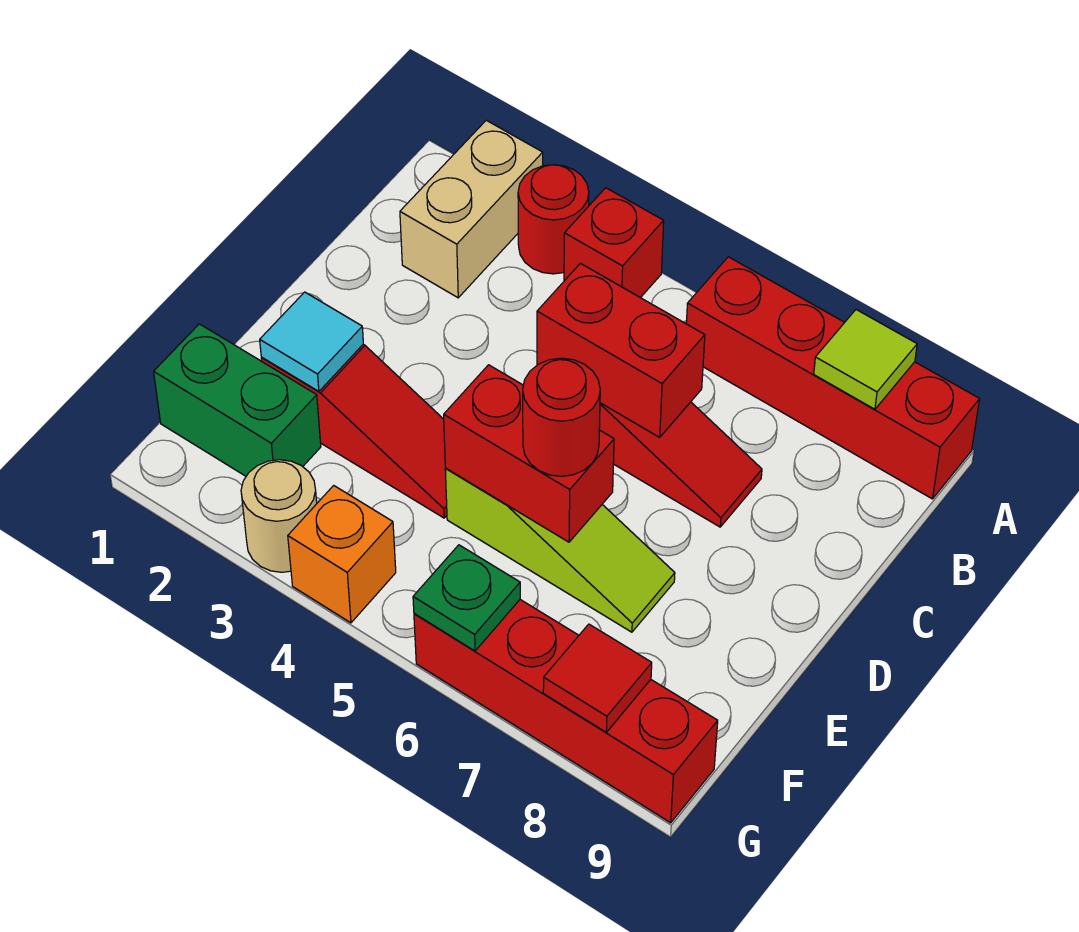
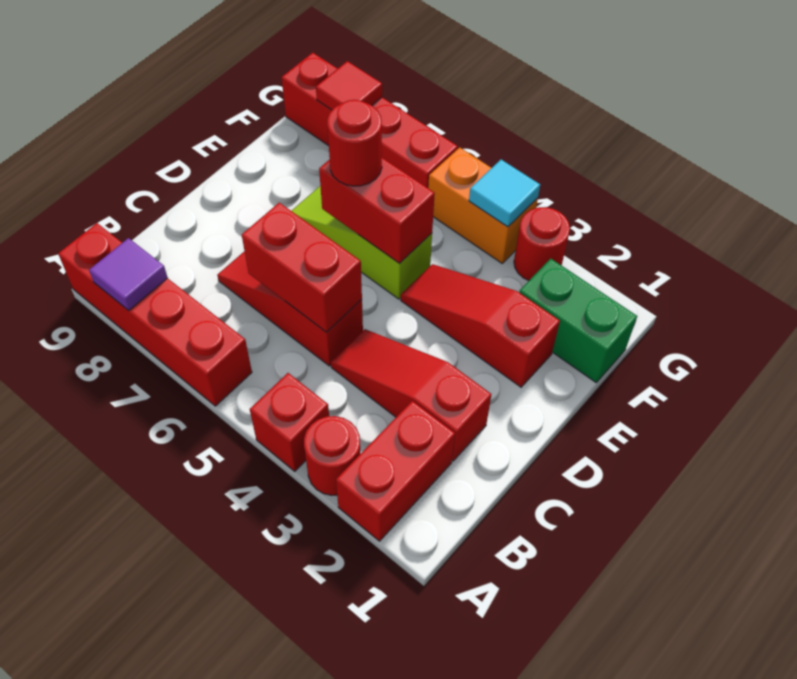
tan 1x2 brick [400,120,543,298] -> red 1x2 brick [336,401,455,541]
lime 1x1 tile [814,310,917,409] -> purple 1x1 tile [89,238,168,310]
none -> red 1x3 slope [331,329,491,461]
cyan 1x1 tile [260,292,363,391] -> cyan 1x1 tile moved to [469,160,540,227]
tan 1x1 round brick [241,460,317,572] -> red 1x1 round brick [514,207,570,281]
orange 1x1 brick [288,485,396,623] -> orange 1x2 brick [428,147,538,263]
green 1x1 plate [413,545,520,651] -> none

